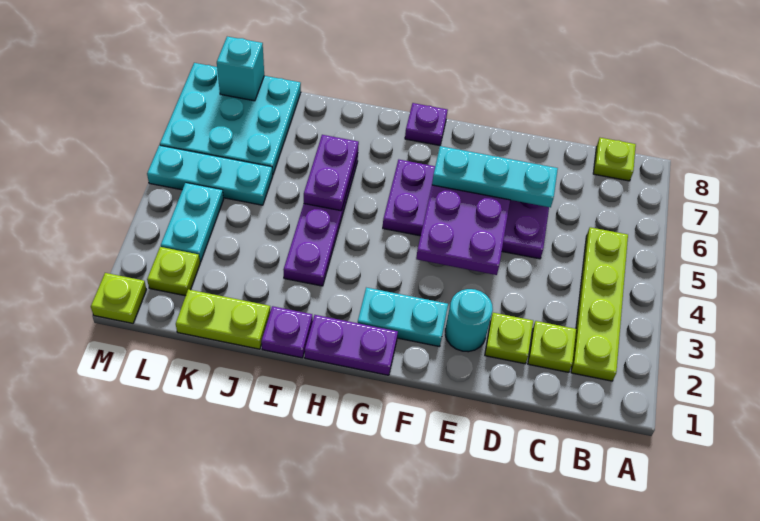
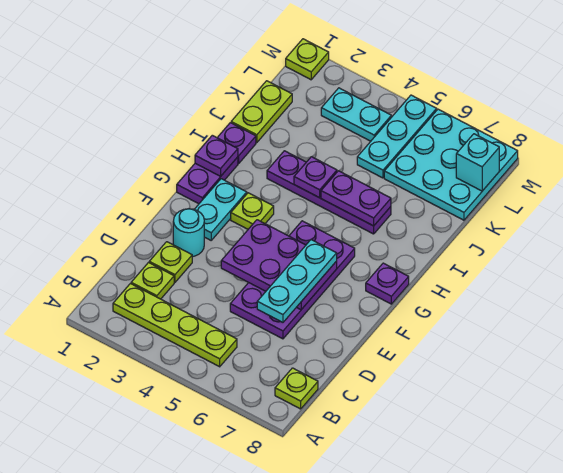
none -> purple 1x1 plate [195,135,238,176]
none -> purple 1x1 plate [294,157,337,198]
lime 1x1 plate [147,247,200,296] -> lime 1x1 plate moved to [231,193,274,229]

